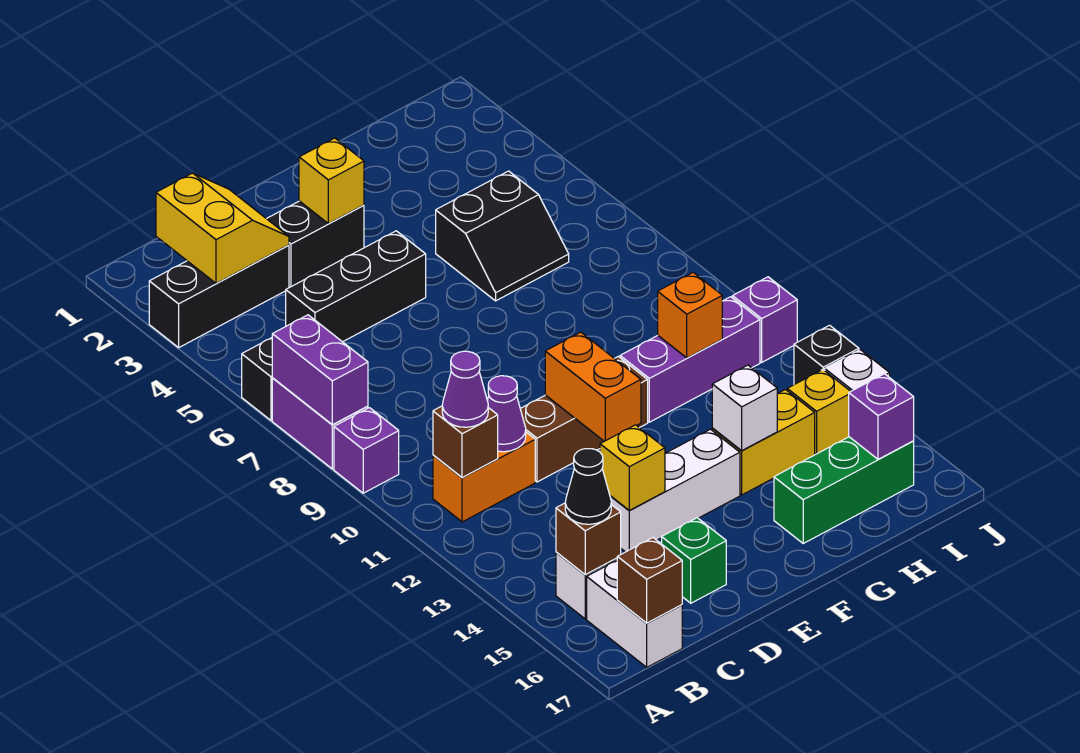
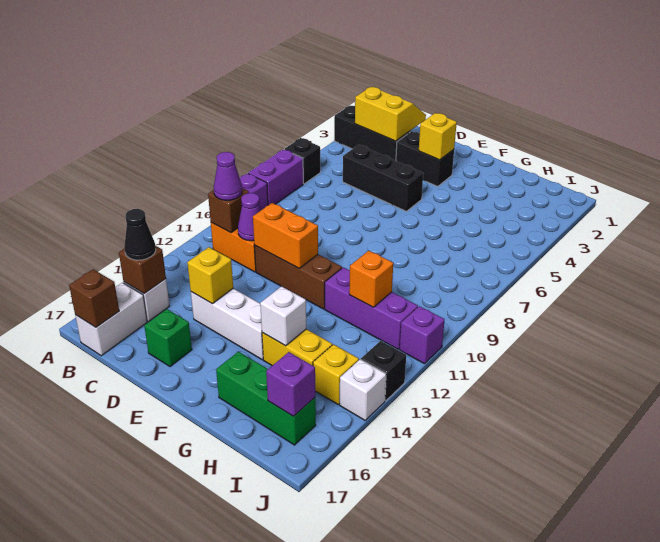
purple 1x2 brick [272,315,368,425] -> none
yellow 2x2 slope [156,173,289,283] -> yellow 2x2 slope turned to [355,87,426,141]
orange 1x2 brick [545,332,641,441] -> orange 1x2 brick turned to [253,203,318,268]
black 2x2 slope [436,171,569,301] -> none

